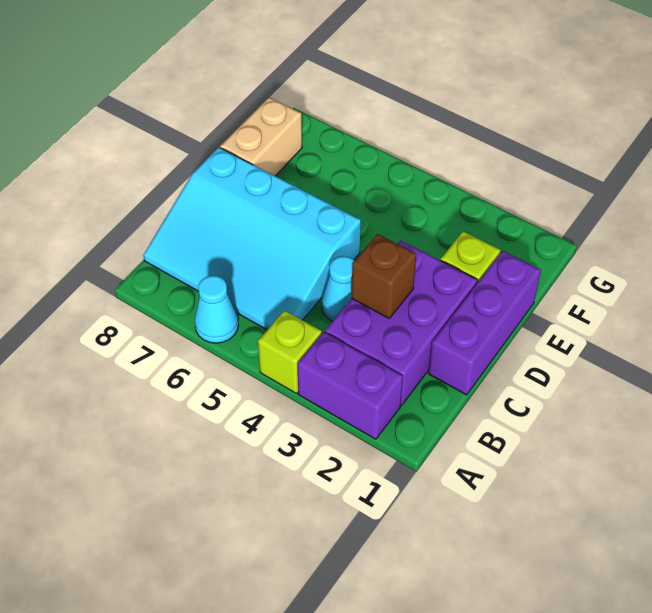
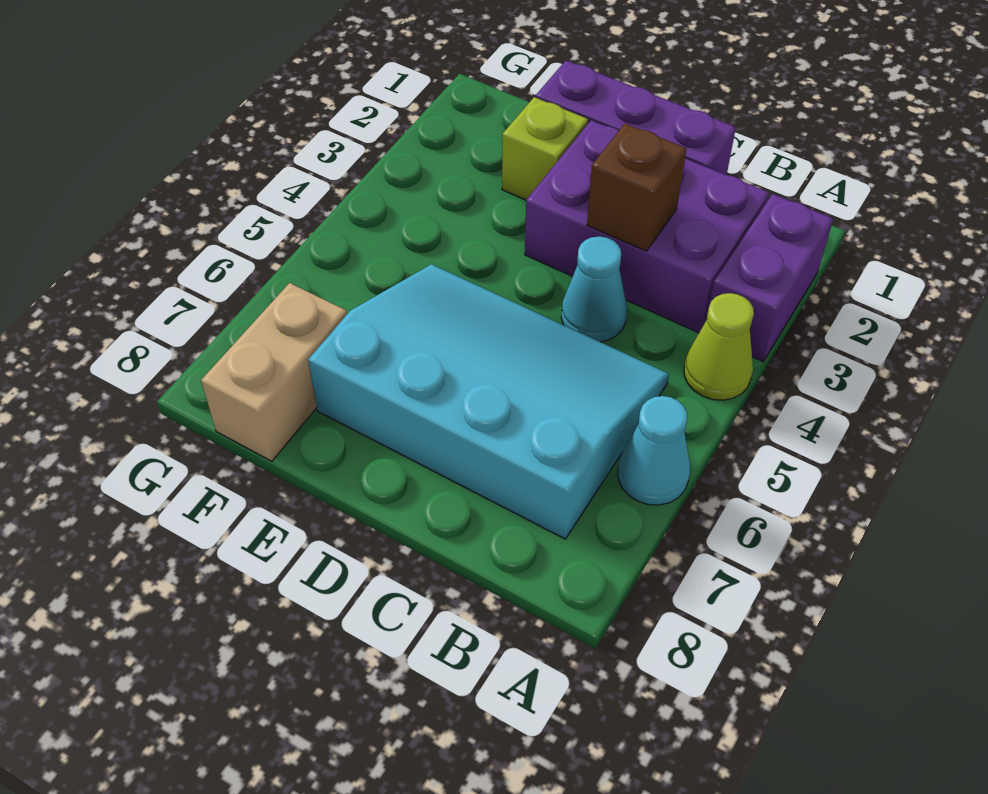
lime 1x1 brick [258,310,322,393] -> lime 1x1 cone [684,293,754,400]
cyan 3x4 slope [143,148,361,330] -> cyan 3x4 slope turned to [308,264,669,539]
tan 1x2 brick [220,98,302,176] -> tan 1x2 brick turned to [201,283,347,461]

